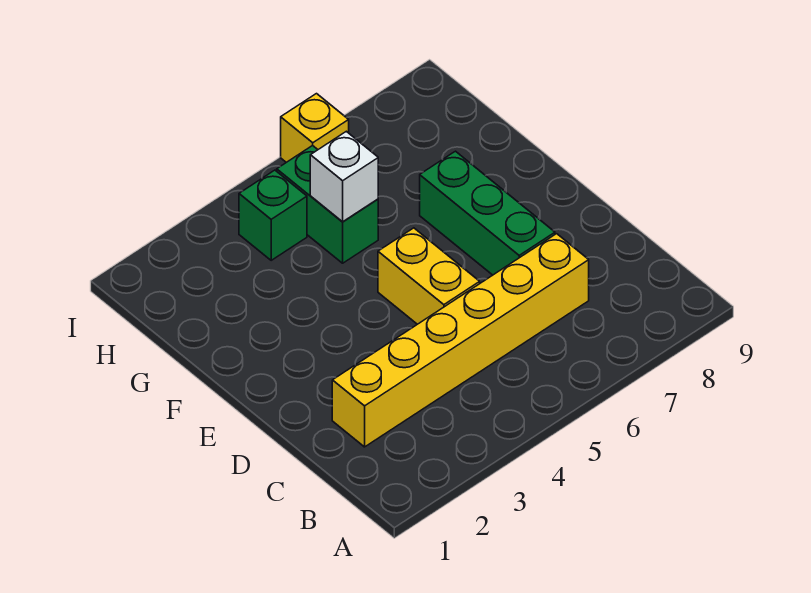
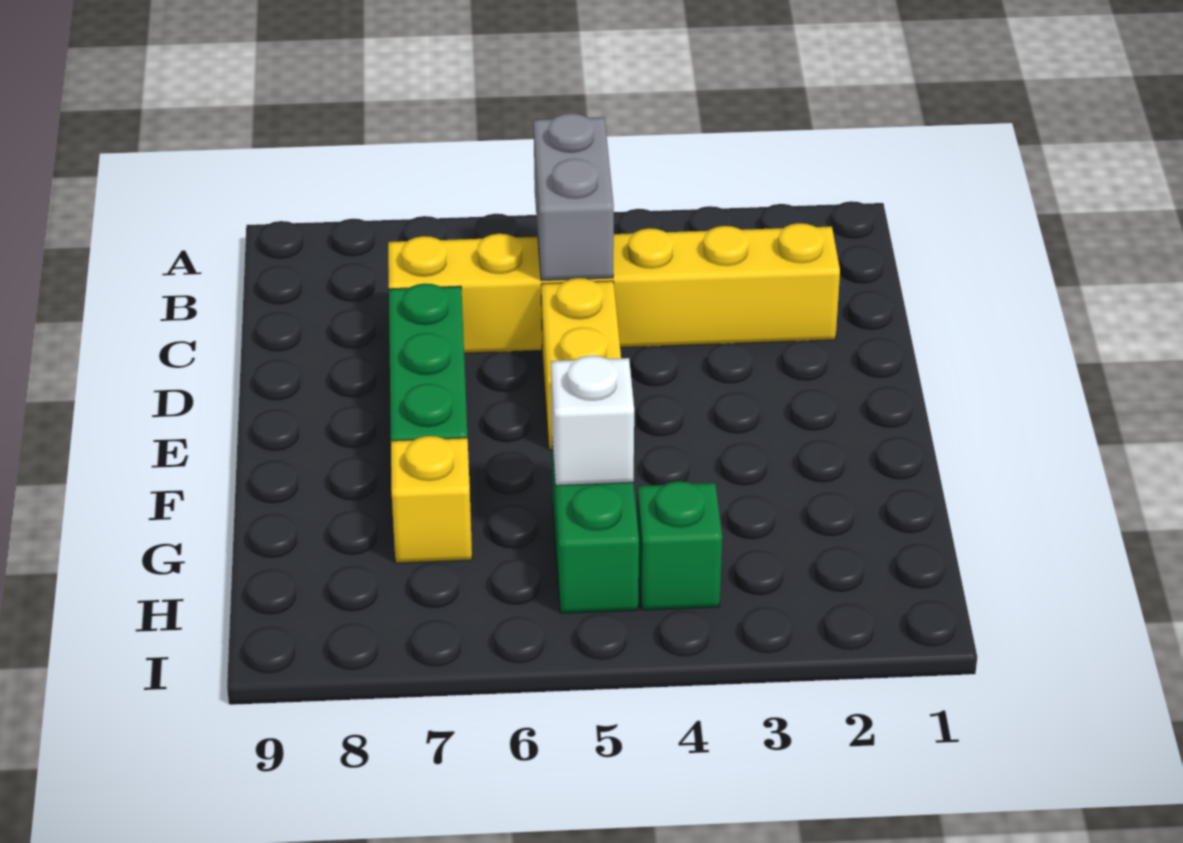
none -> grey 1x2 brick [534,113,614,281]
yellow 1x1 brick [281,94,349,162] -> yellow 1x1 brick moved to [391,436,472,563]

